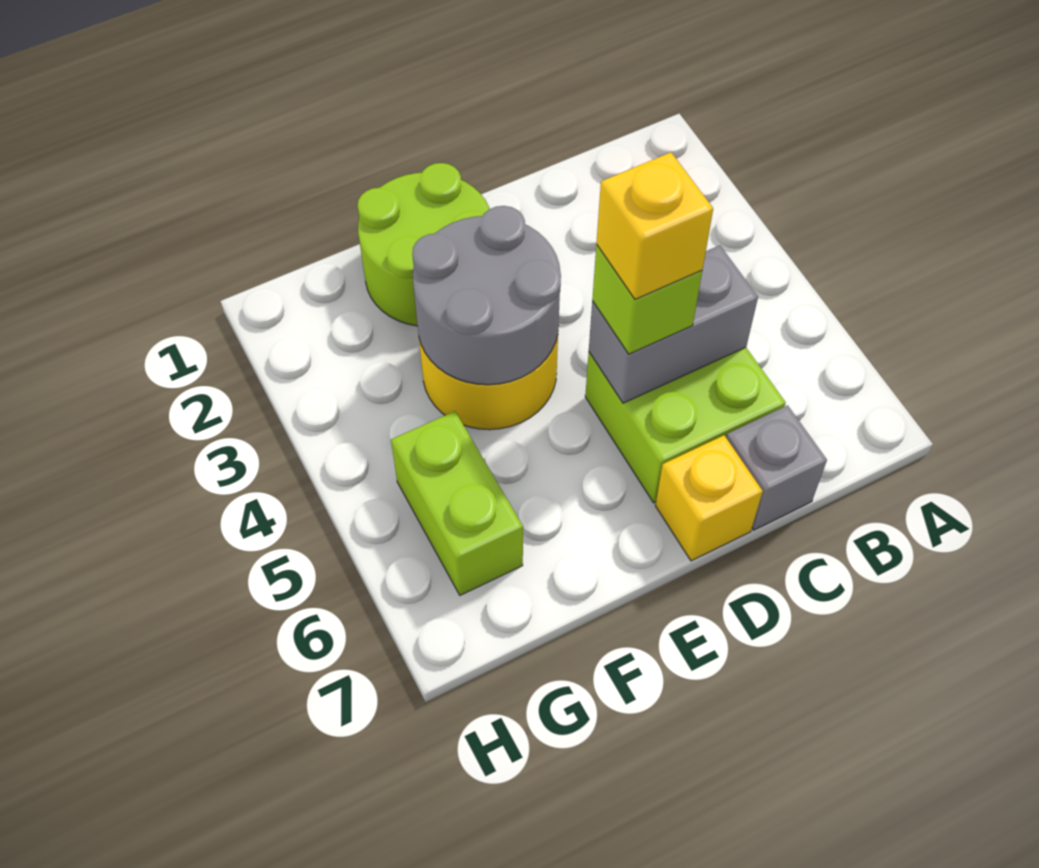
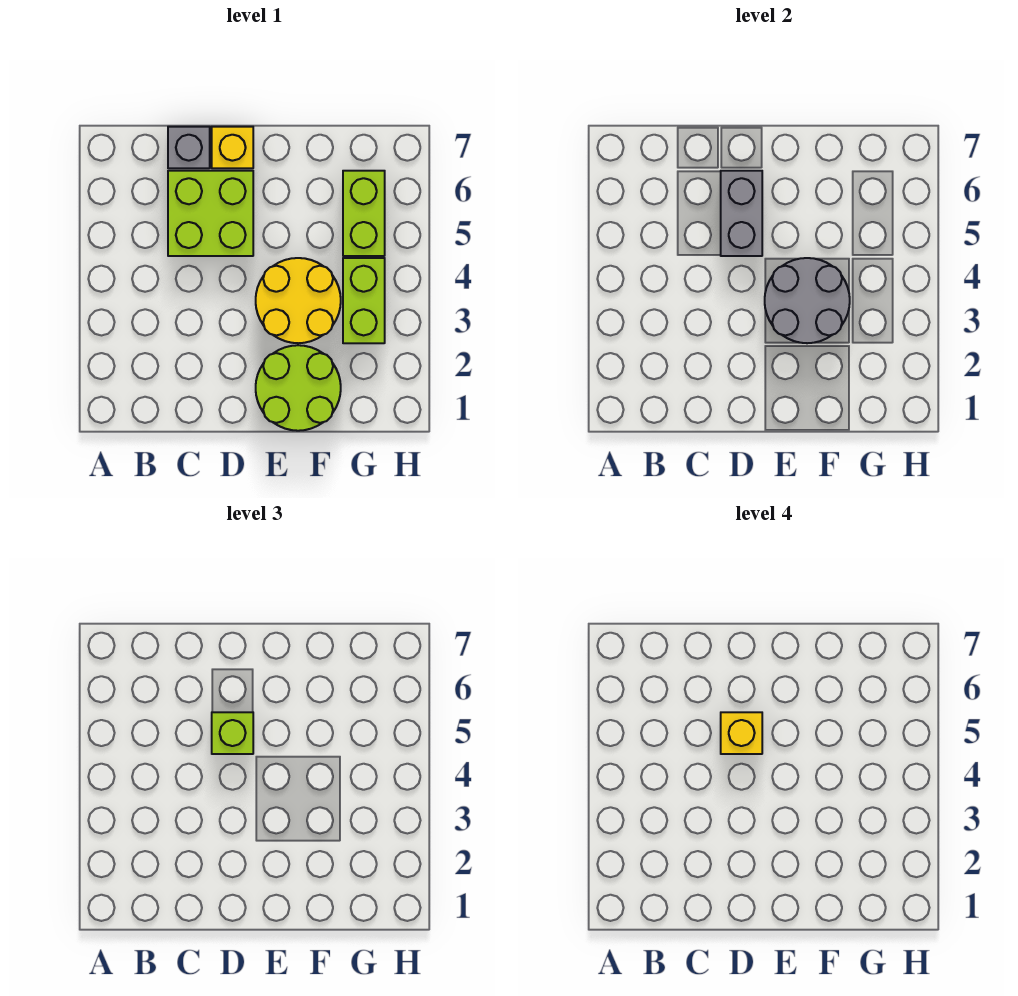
grey 1x2 brick [589,245,758,403] -> grey 1x2 brick turned to [721,171,762,256]
none -> lime 1x2 brick [343,258,385,343]

